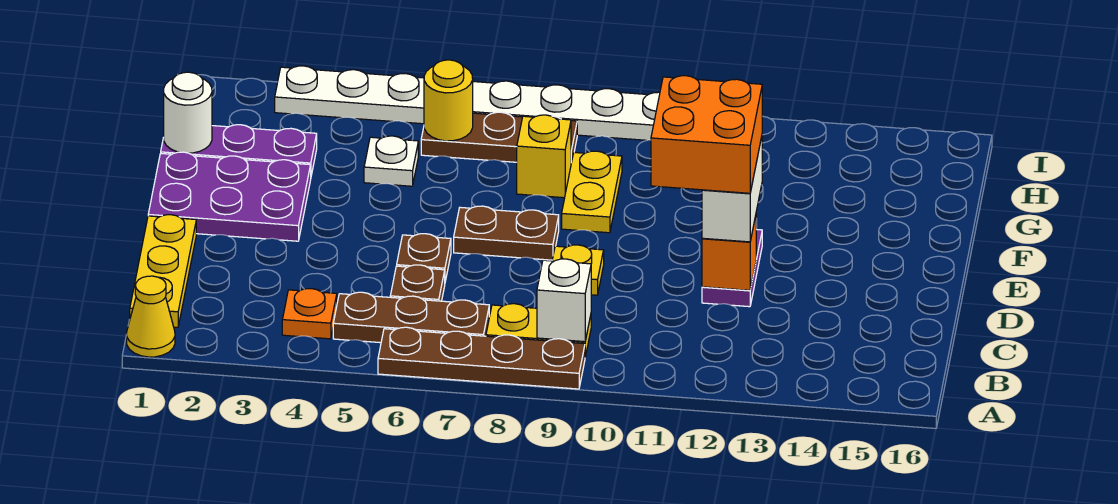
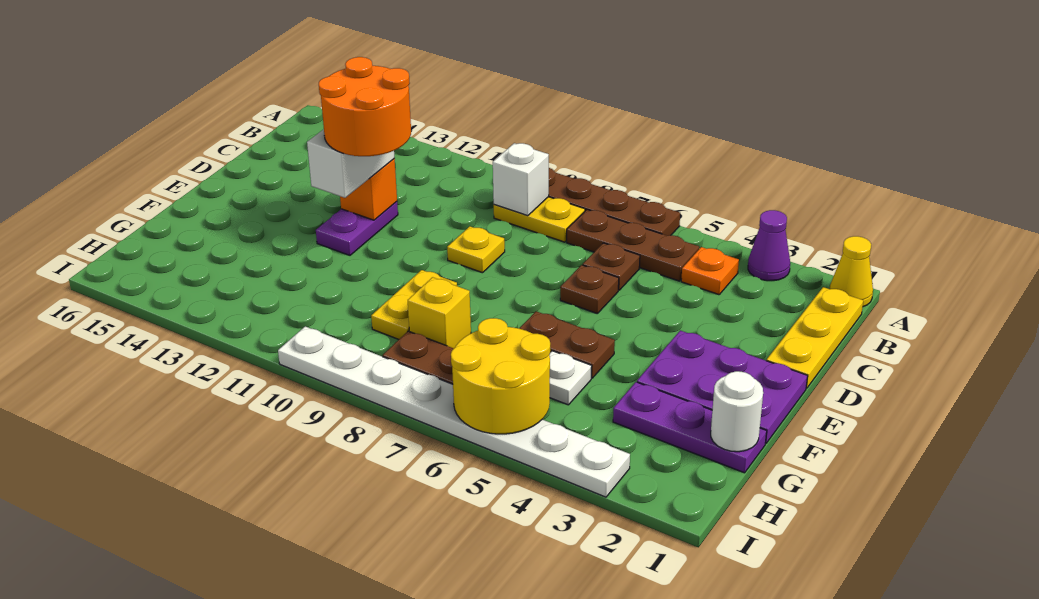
none -> purple 1x1 cone [748,210,790,281]
orange 2x2 brick [651,76,762,193] -> orange 2x2 round brick [319,57,411,156]
brown 1x2 plate [454,206,559,260] -> brown 1x2 plate moved to [519,311,615,378]
yellow 1x1 round brick [424,60,473,141] -> yellow 2x2 round brick [451,318,550,434]

